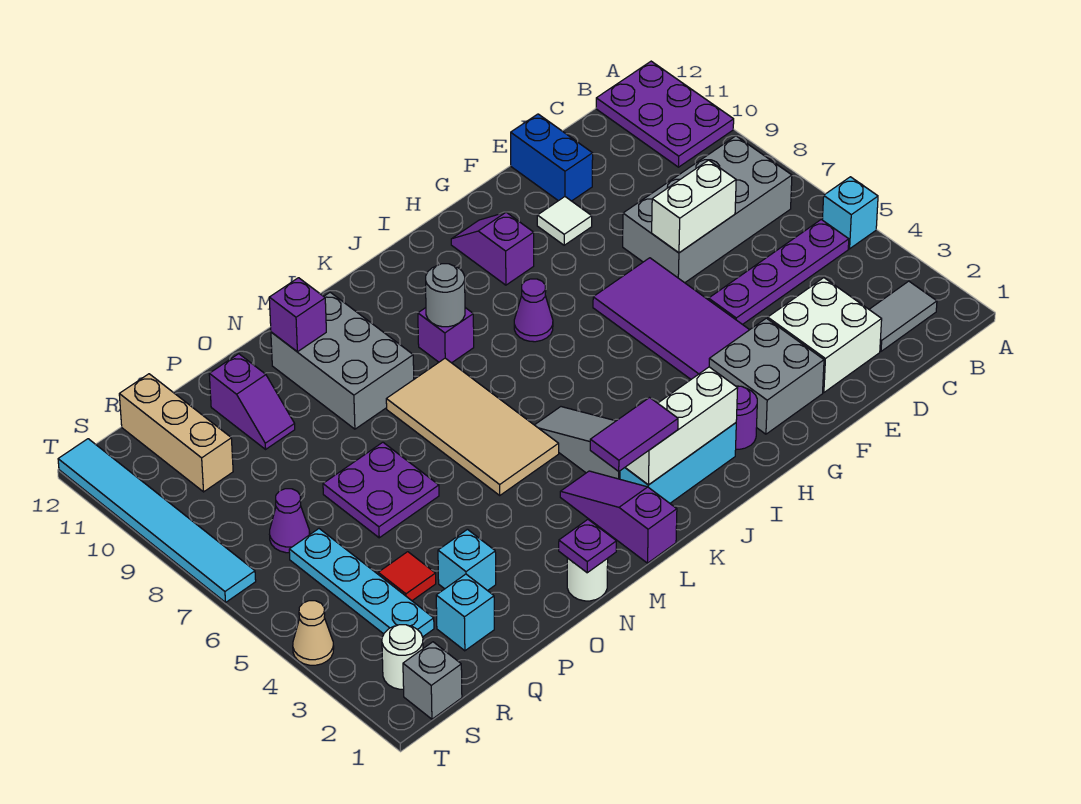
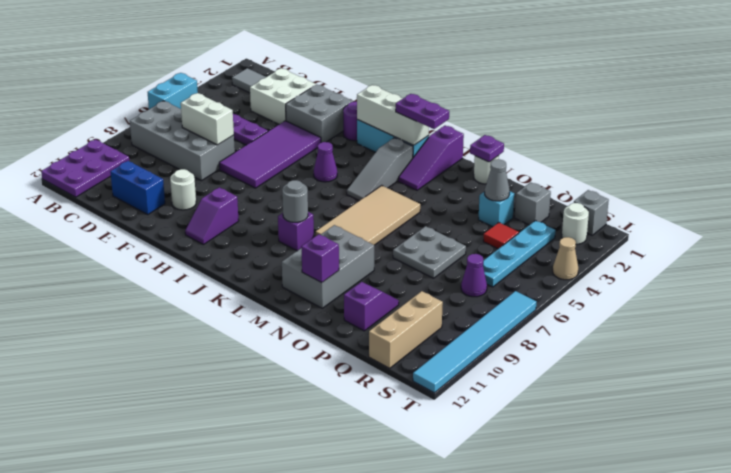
cyan 1x1 brick [823,177,878,249] -> cyan 1x2 brick [148,73,198,109]
blue 1x2 brick [511,114,593,201] -> blue 1x2 brick turned to [110,161,165,214]
white 1x1 tile [537,197,592,245] -> white 1x1 round brick [170,169,196,210]
purple 1x1 cone [514,279,553,342] -> purple 1x1 cone moved to [314,142,337,182]
purple 1x2 tile [590,398,678,472] -> purple 1x2 plate [396,94,449,129]
purple 2x2 plate [323,442,439,538] -> grey 2x2 plate [393,226,466,278]
none -> grey 1x1 cone [485,159,510,201]
cyan 1x1 brick [436,574,494,651] -> grey 1x1 brick [515,182,551,225]

